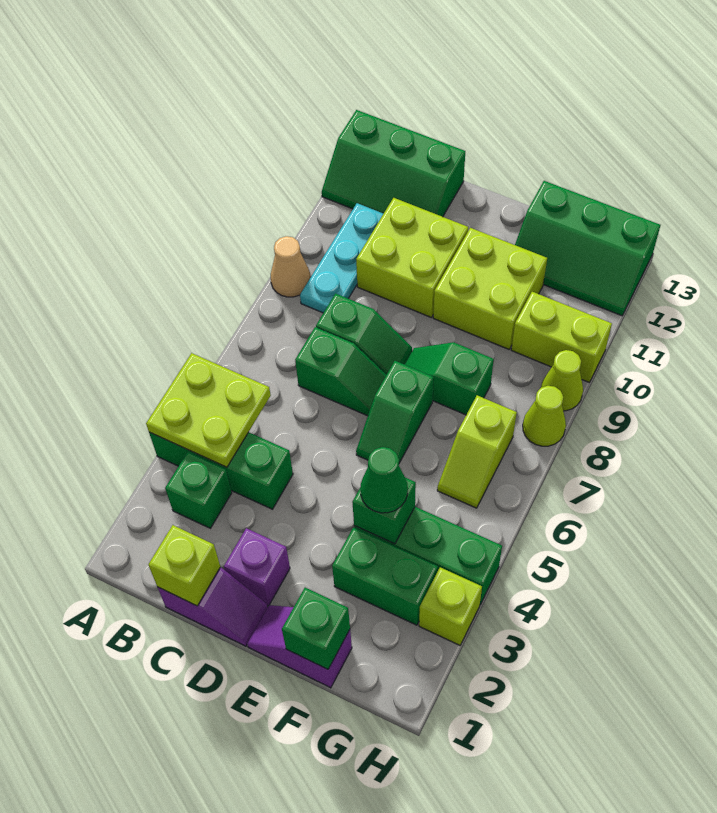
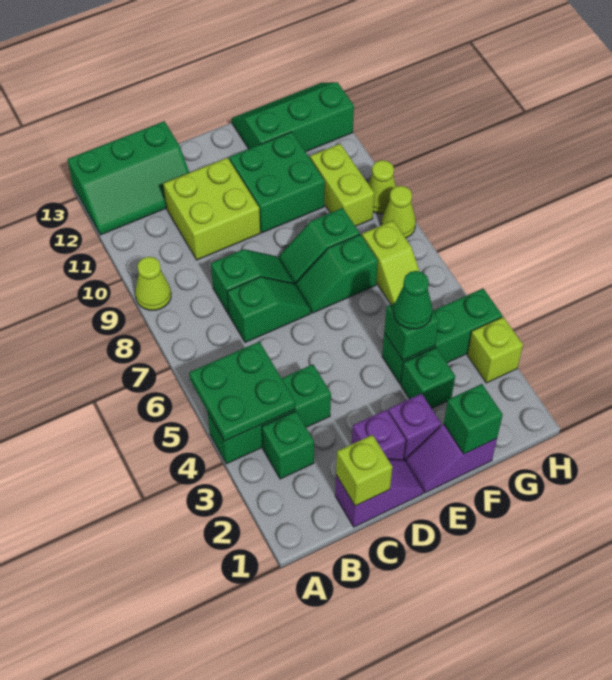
lime 2x2 plate [146,353,271,467] -> green 2x2 plate [189,342,295,441]
tan 1x1 cone [271,236,311,297] -> lime 1x1 cone [135,257,171,310]
cyan 1x3 plate [300,203,383,313] -> none
none -> purple 1x1 brick [388,394,441,461]
green 1x2 slope [356,361,433,463] -> green 1x2 slope turned to [296,234,378,313]
lime 2x2 brick [433,228,547,349] -> green 2x2 brick [229,132,325,233]
green 1x2 brick [332,528,438,625] -> green 1x1 brick [401,348,455,408]
green 2x3 slope [515,181,660,316] -> green 2x3 slope turned to [232,82,354,152]
lime 1x2 brick [511,292,612,382] -> lime 1x2 brick turned to [310,144,374,226]

